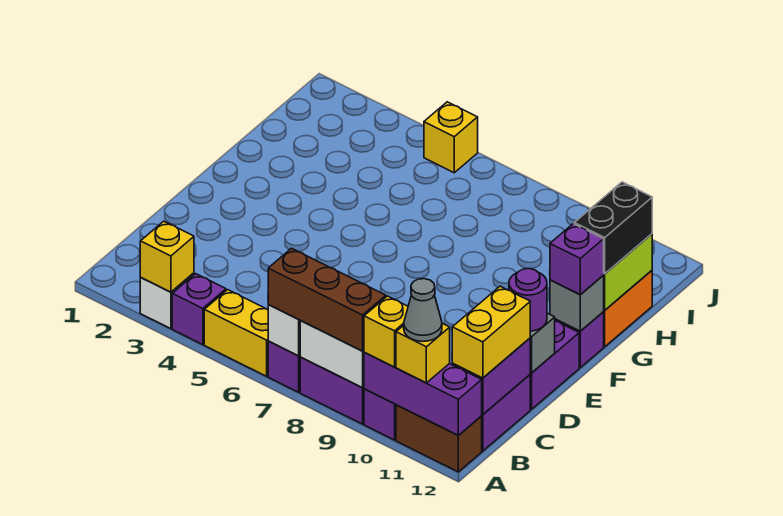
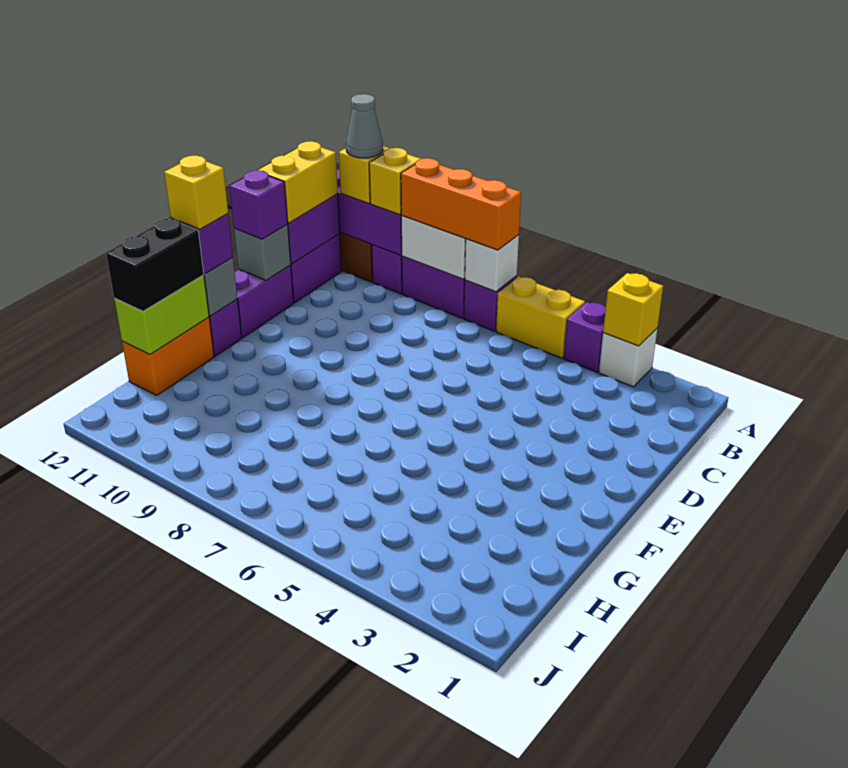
brown 1x3 brick [268,248,386,351] -> orange 1x3 brick [401,158,521,250]
purple 1x1 round brick [509,269,547,331] -> purple 1x1 brick [230,170,288,239]
yellow 1x1 brick [424,102,478,173] -> yellow 1x1 brick moved to [164,156,228,229]

